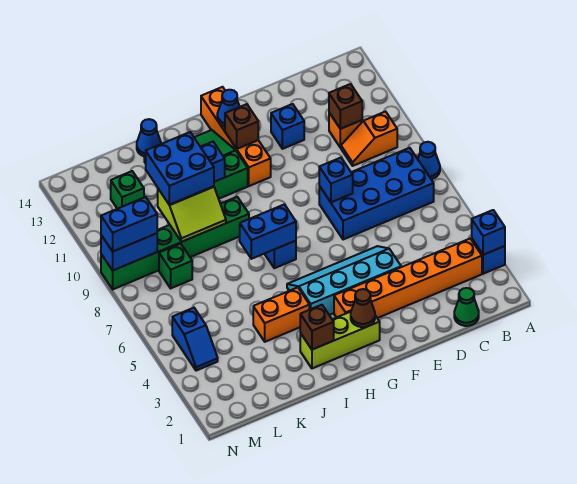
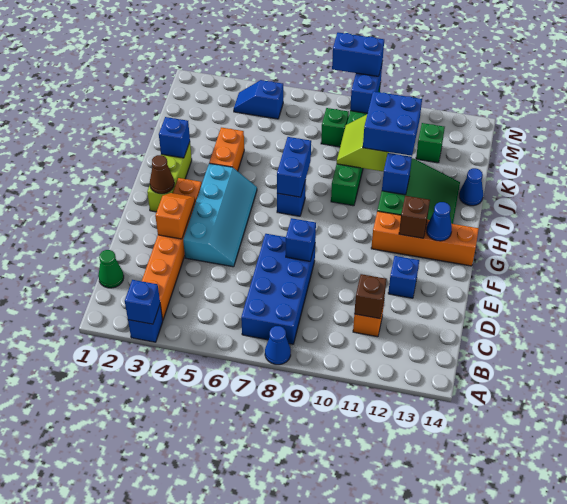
orange 1x2 slope [341,112,397,166] -> orange 1x2 slope moved to [155,193,195,239]
brown 1x1 brick [300,305,334,350] -> blue 1x1 brick [159,117,190,158]
blue 1x2 brick [101,197,157,251] -> blue 1x2 brick turned to [332,32,384,76]

